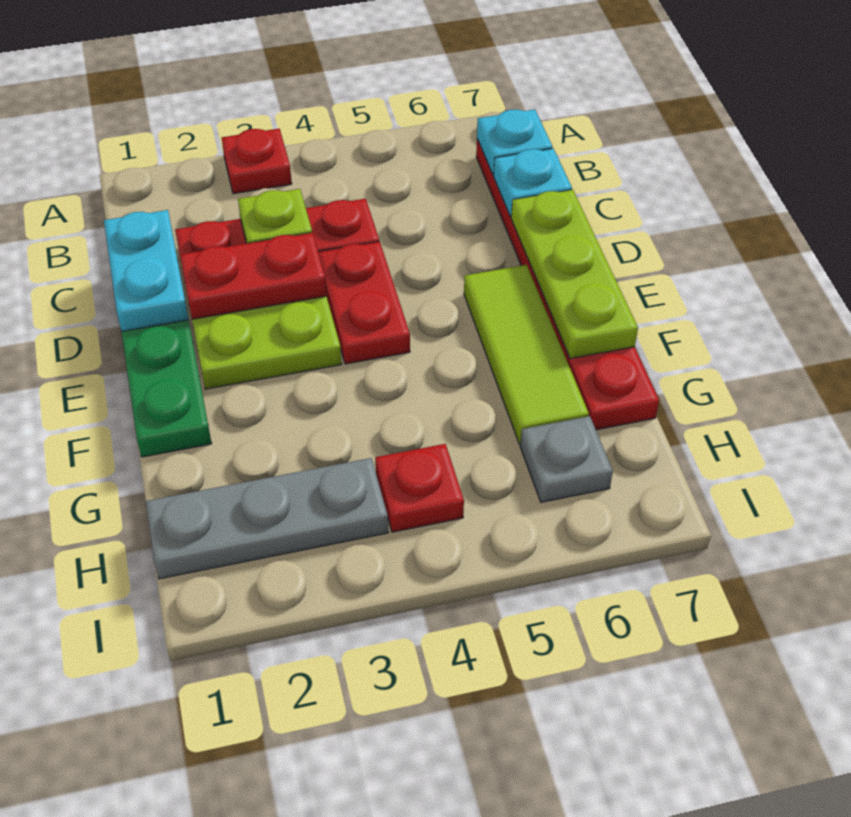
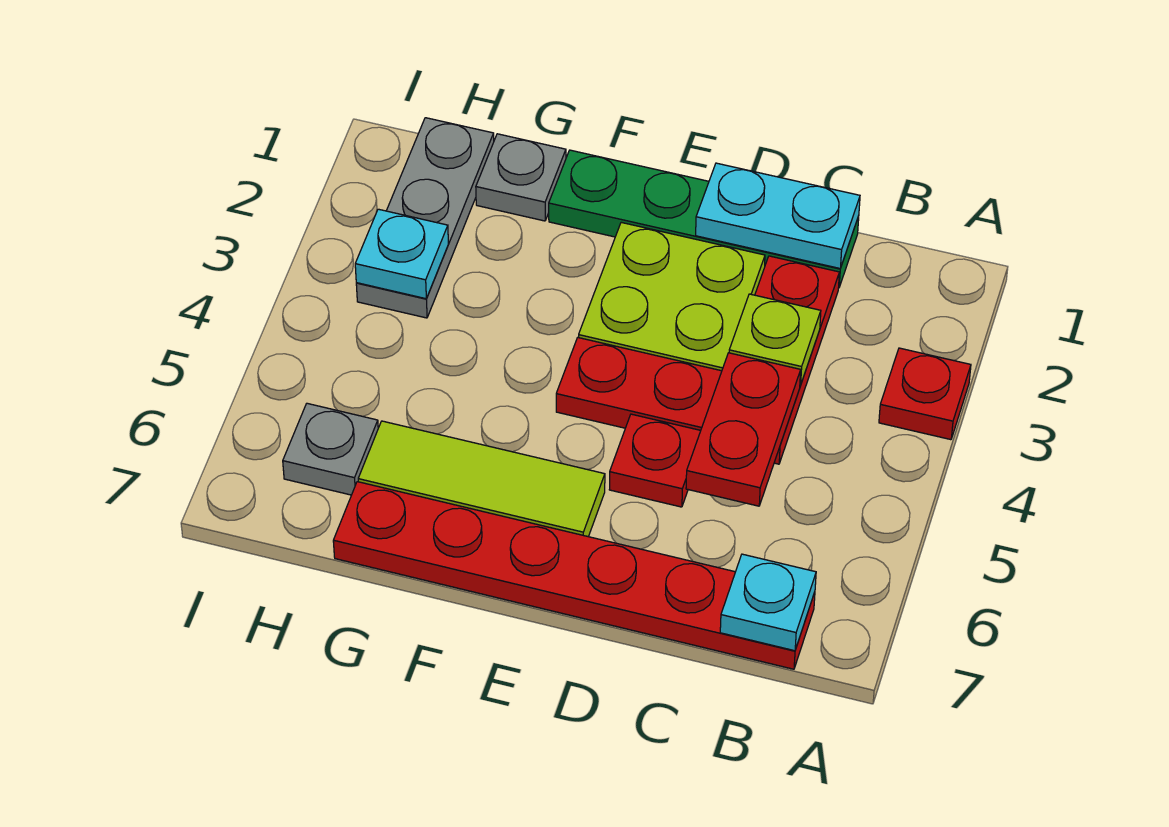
cyan 1x1 plate [494,148,572,217] -> cyan 1x1 plate moved to [355,209,448,299]
red 1x2 plate [180,233,327,319] -> red 1x2 plate moved to [686,353,801,506]
lime 1x3 plate [511,190,638,359] -> none
none -> grey 1x1 plate [476,134,566,221]
red 1x1 plate [375,444,464,532] -> red 1x1 plate moved to [609,414,701,507]

